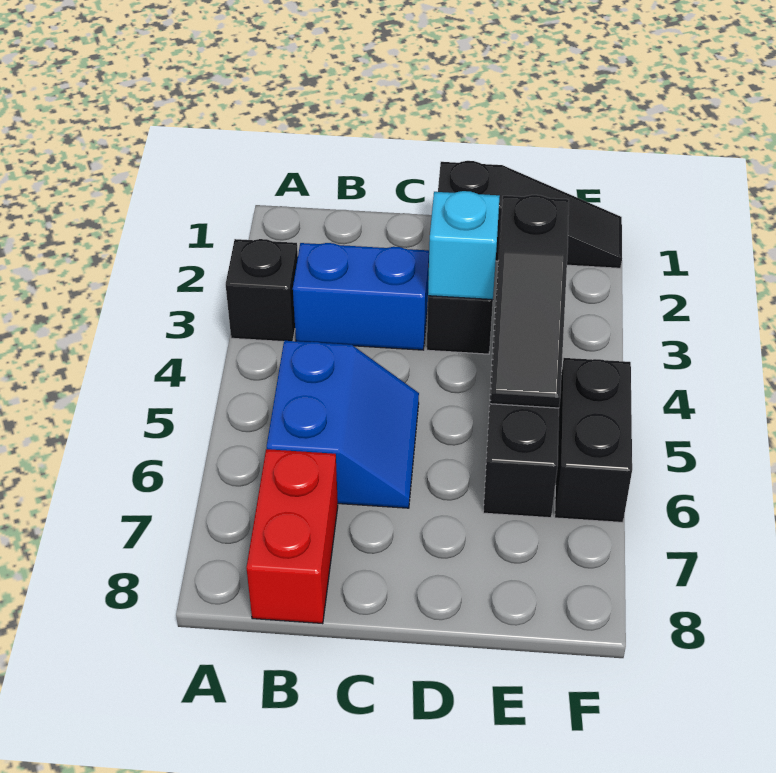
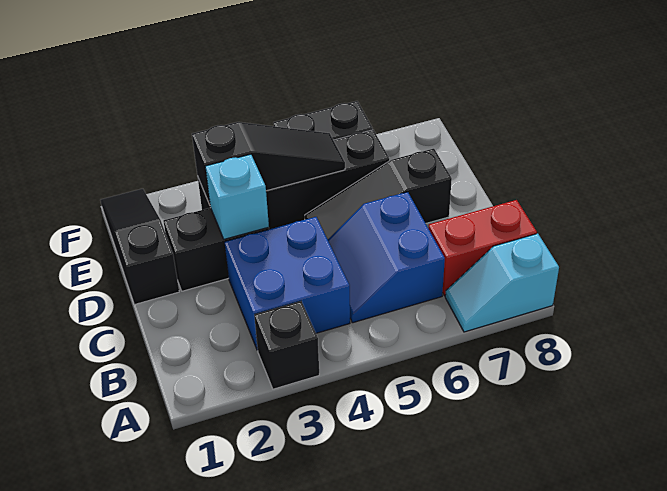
none -> cyan 1x2 slope [445,234,559,332]
blue 1x2 brick [293,243,429,350] -> blue 2x2 brick [225,217,350,350]
blue 2x2 slope [267,341,419,508] -> blue 2x2 slope turned to [328,192,445,323]
none -> black 1x3 slope [305,149,452,239]

